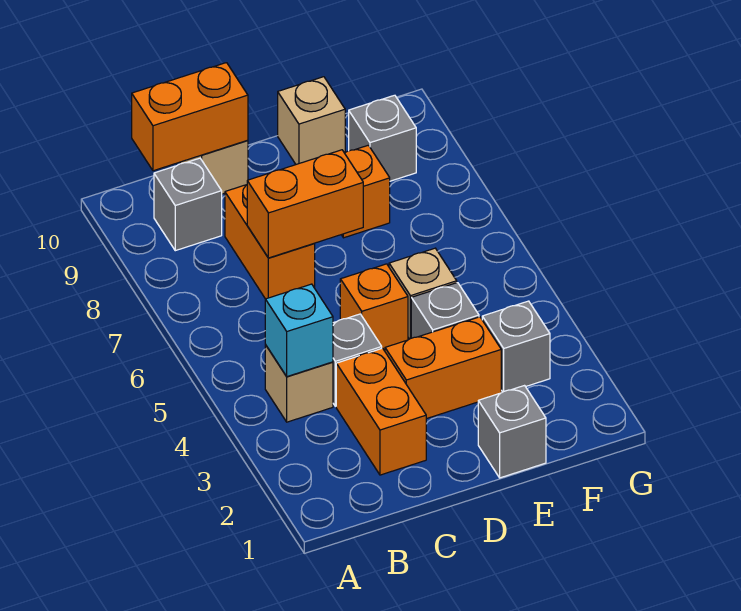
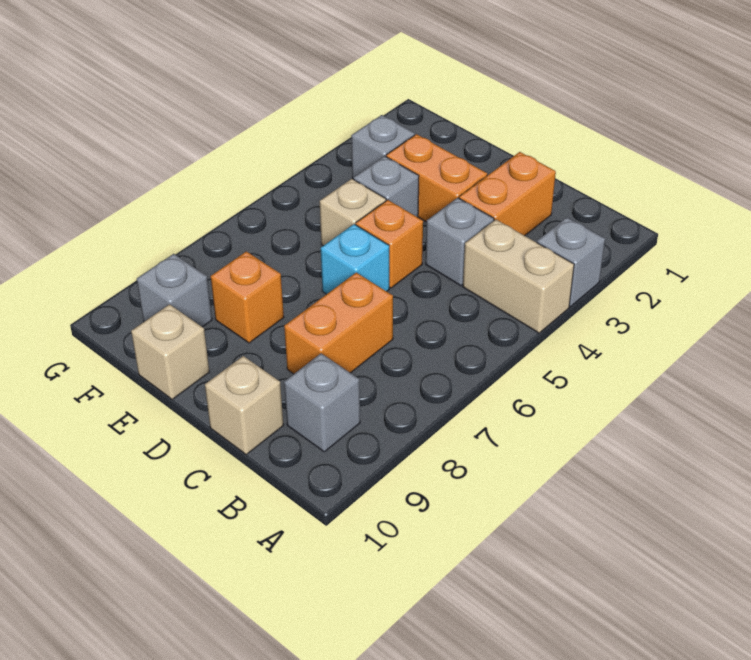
tan 1x1 brick [265,345,333,422] -> tan 1x2 brick [463,220,574,333]
cyan 1x1 brick [265,284,333,377] -> cyan 1x1 brick moved to [321,224,389,294]
orange 1x2 brick [132,63,248,171] -> none
orange 1x2 brick [247,150,363,258] -> none
grey 1x1 brick [478,386,546,478] -> grey 1x1 brick moved to [537,217,605,307]

